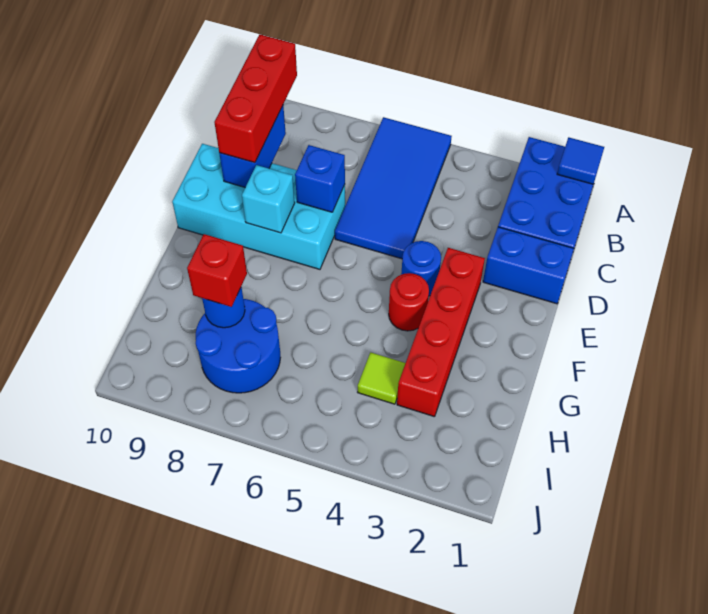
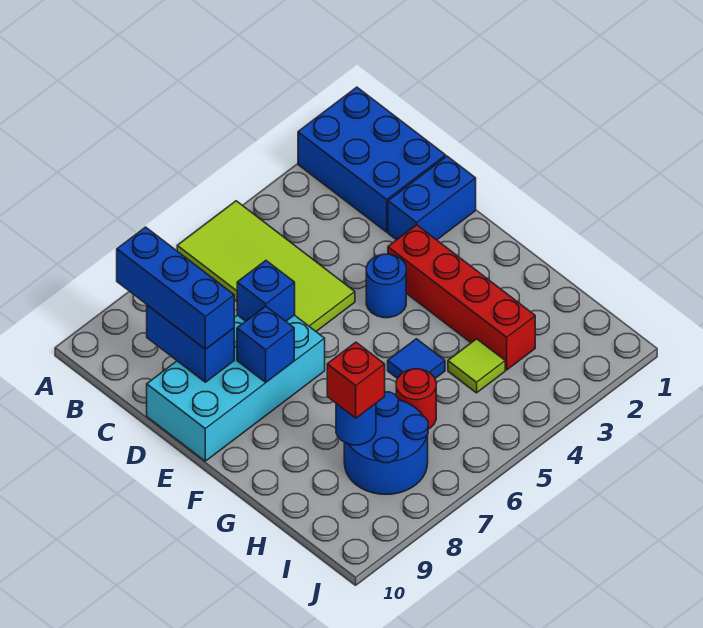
blue 1x1 tile [557,137,604,184] -> blue 1x1 tile moved to [388,339,445,378]
blue 2x4 tile [335,117,452,259] -> lime 2x4 tile [177,201,355,331]
red 1x3 brick [214,35,297,163] -> blue 1x3 brick [117,227,234,349]
cyan 1x1 brick [242,165,295,233] -> blue 1x1 brick [237,306,294,382]
red 1x1 round brick [389,273,429,331] -> red 1x1 round brick moved to [396,369,436,429]

